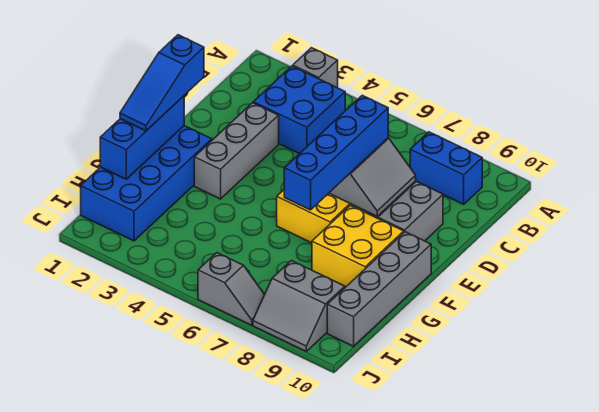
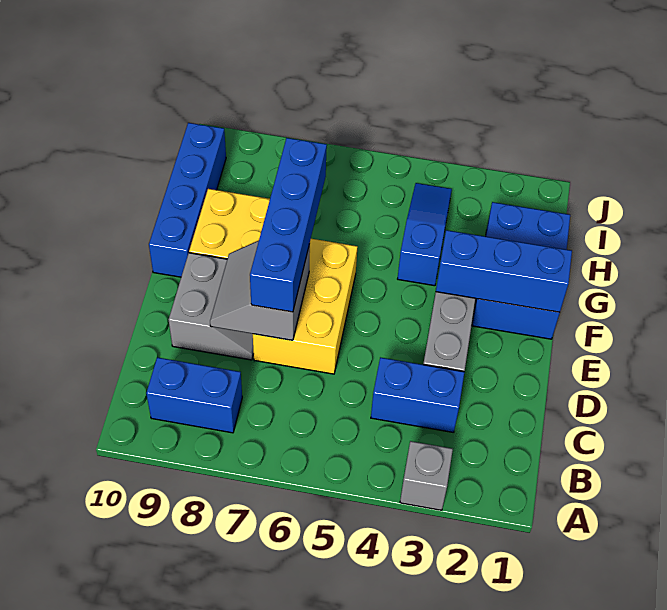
blue 2x2 brick [253,66,345,154] -> blue 1x2 brick [371,357,464,433]
blue 1x3 slope [120,35,204,131] -> blue 1x3 slope moved to [398,183,452,286]
blue 2x4 brick [81,126,212,241] -> blue 2x3 brick [472,202,570,339]
blue 1x3 brick [100,96,184,179] -> blue 1x3 brick turned to [436,230,572,312]
grey 1x4 brick [327,232,431,346] -> blue 1x4 brick [149,123,226,277]
grey 2x2 slope [253,261,345,351] -> none
grey 1x2 slope [198,253,265,325] -> none

